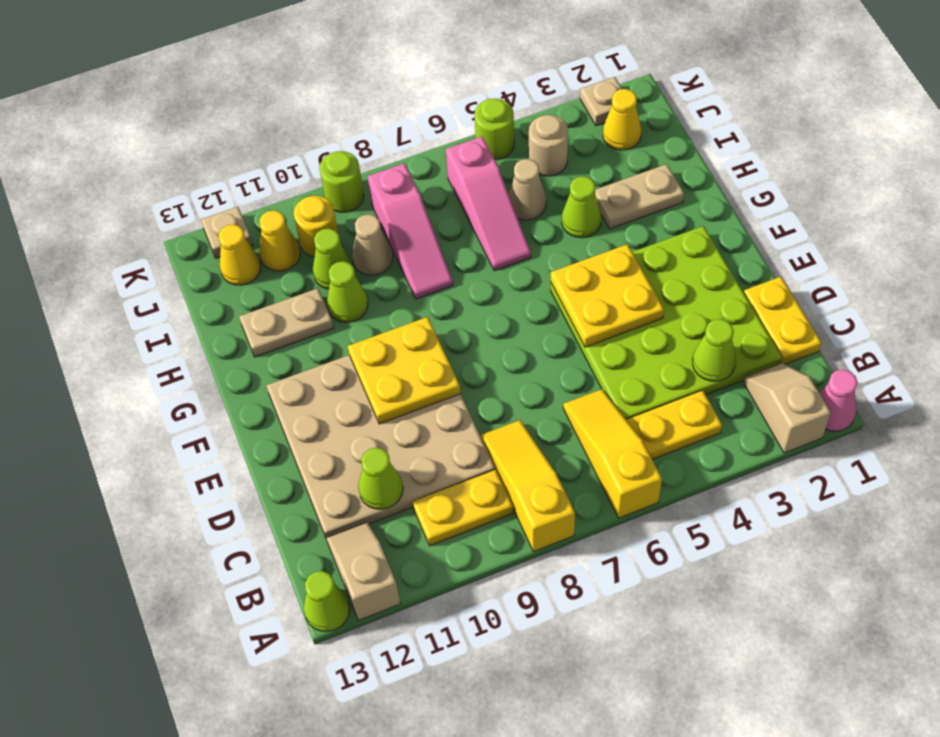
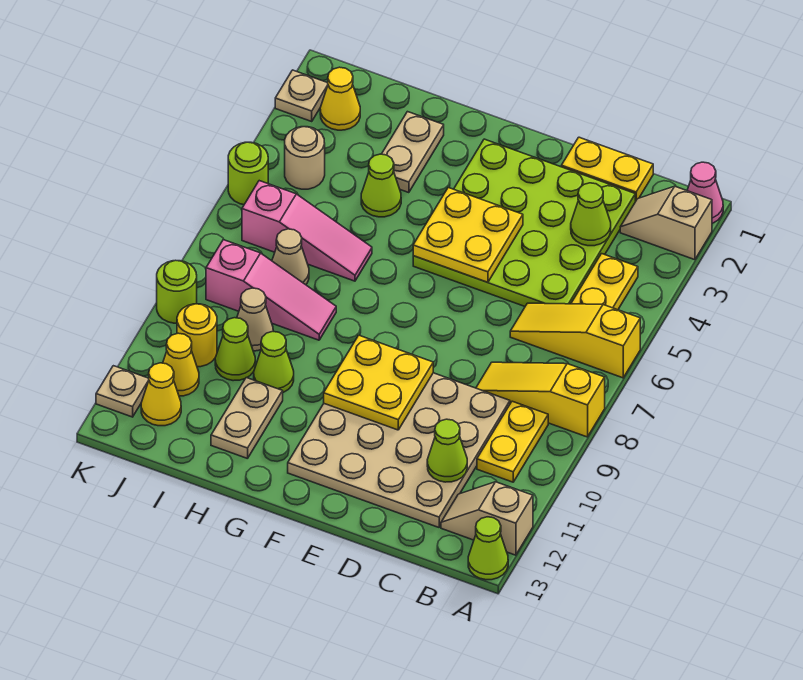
tan 1x1 cone [508,159,546,220] -> tan 1x1 cone moved to [272,229,309,285]

